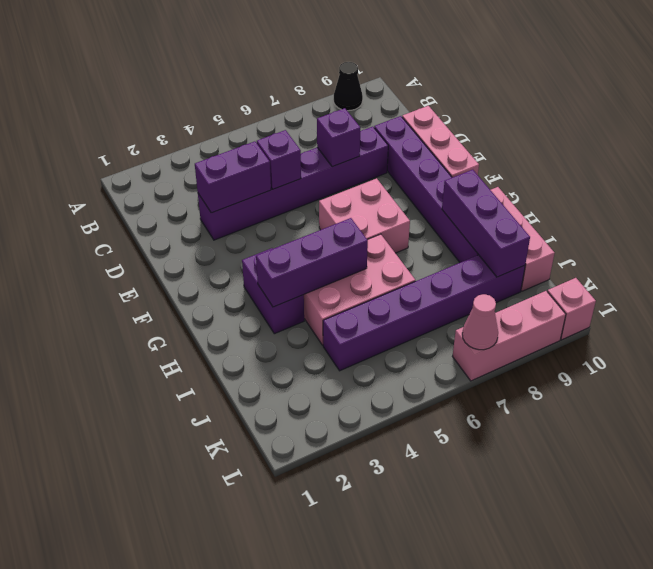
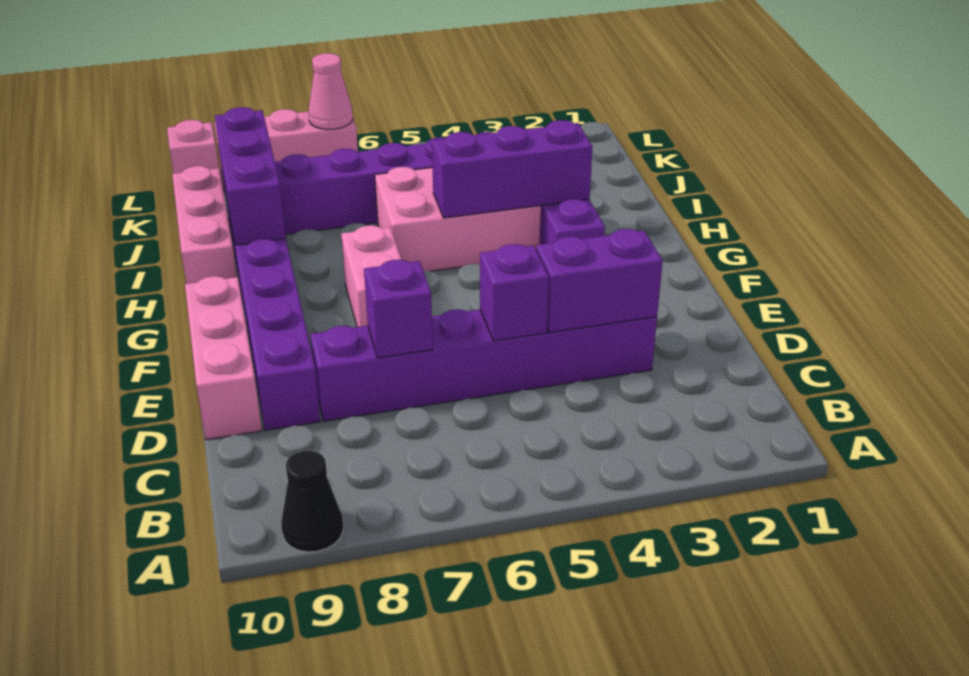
pink 2x2 brick [319,178,410,253] -> pink 1x2 brick [341,225,402,327]

